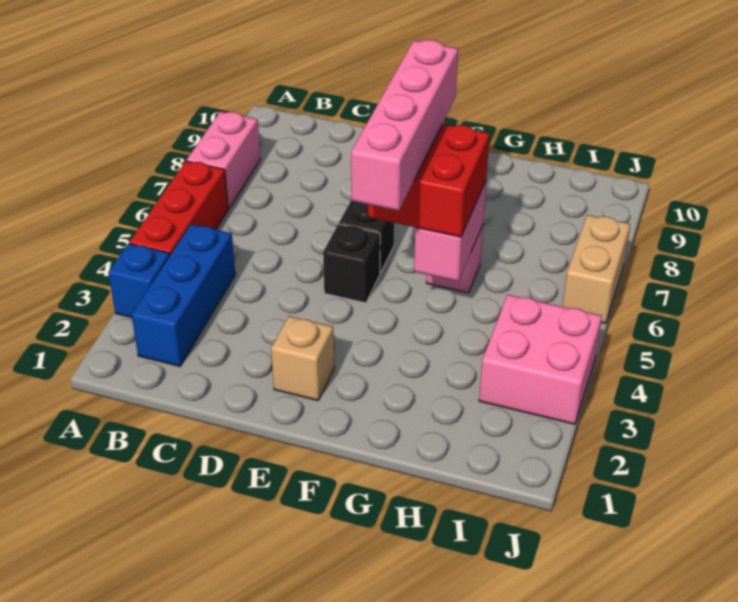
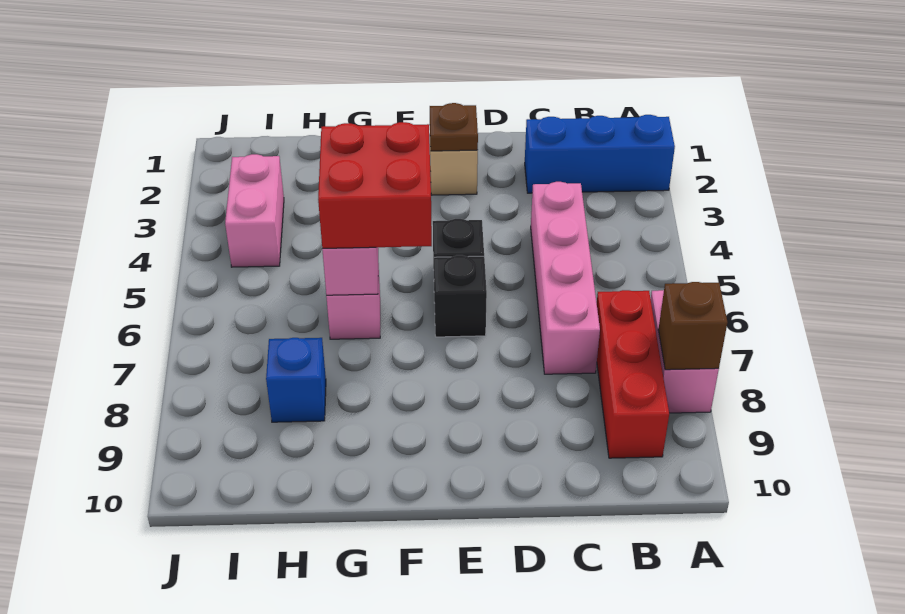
blue 1x1 brick [108,244,170,318] -> blue 1x1 brick moved to [266,338,326,422]
red 1x3 brick [129,161,228,255] -> red 1x3 brick moved to [597,290,669,458]
none -> brown 1x1 brick [658,282,727,370]
blue 1x3 brick [132,224,235,366] -> blue 1x3 brick turned to [525,115,675,193]
none -> brown 1x1 plate [430,103,478,151]
pink 1x4 brick [351,40,458,211] -> pink 1x4 brick moved to [531,182,600,374]
pink 2x2 brick [479,295,602,424] -> pink 1x2 brick [225,154,284,267]
tan 1x2 brick [563,215,630,323] -> none

